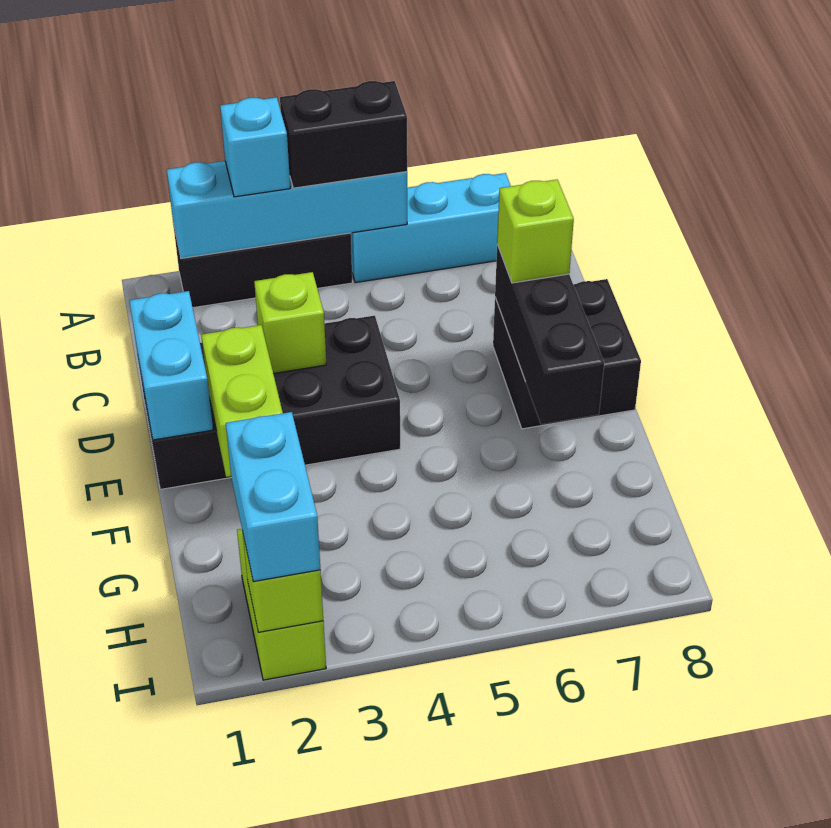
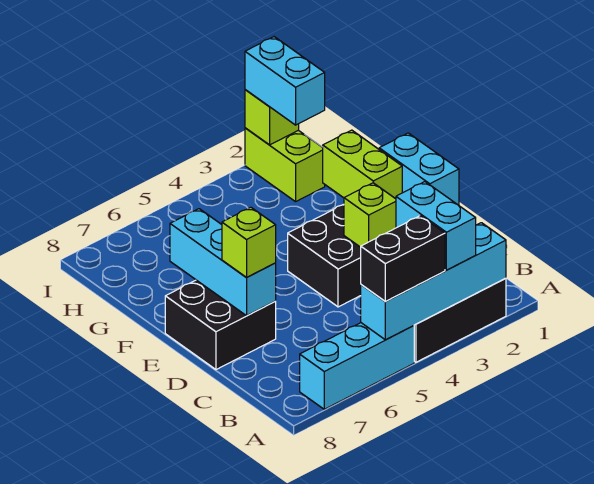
cyan 1x1 brick [220,97,290,197] -> cyan 1x2 brick [396,182,476,270]
black 1x3 brick [495,245,604,424] -> cyan 1x3 brick [170,209,276,316]

